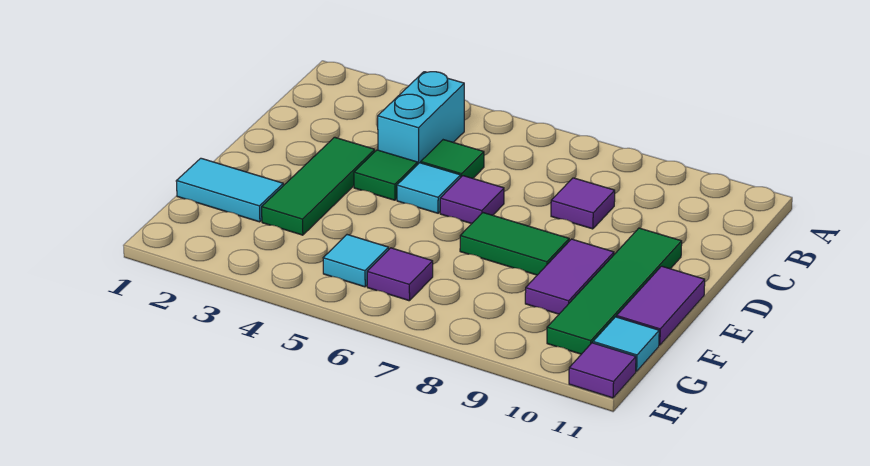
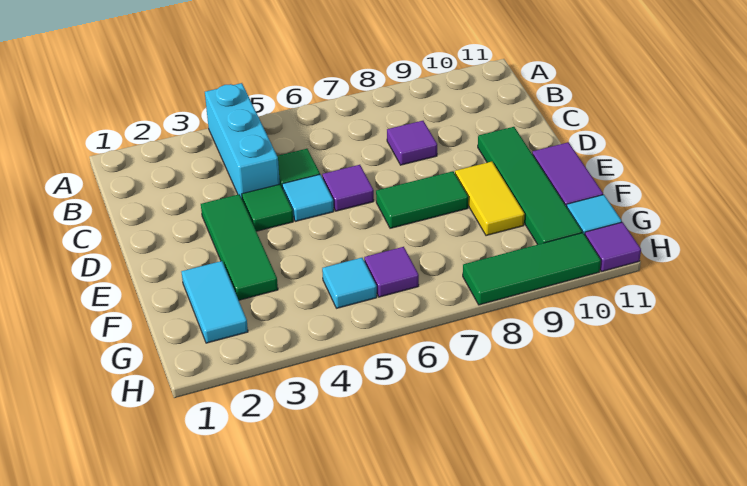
cyan 1x2 brick [378,72,464,164] -> cyan 1x3 brick [205,83,280,198]
purple 1x2 tile [525,239,614,314] -> yellow 1x2 tile [455,162,525,236]
cyan 1x2 tile [176,158,283,222] -> cyan 1x2 tile turned to [181,261,248,343]
none -> green 1x3 tile [463,233,601,305]

